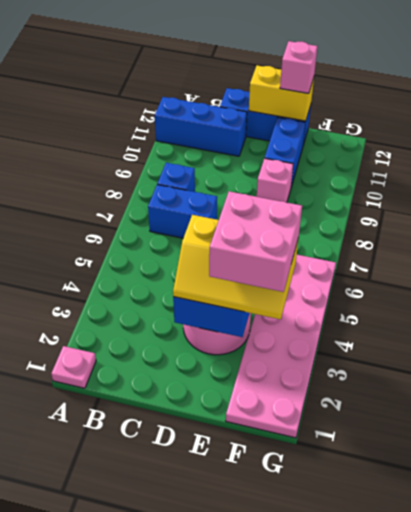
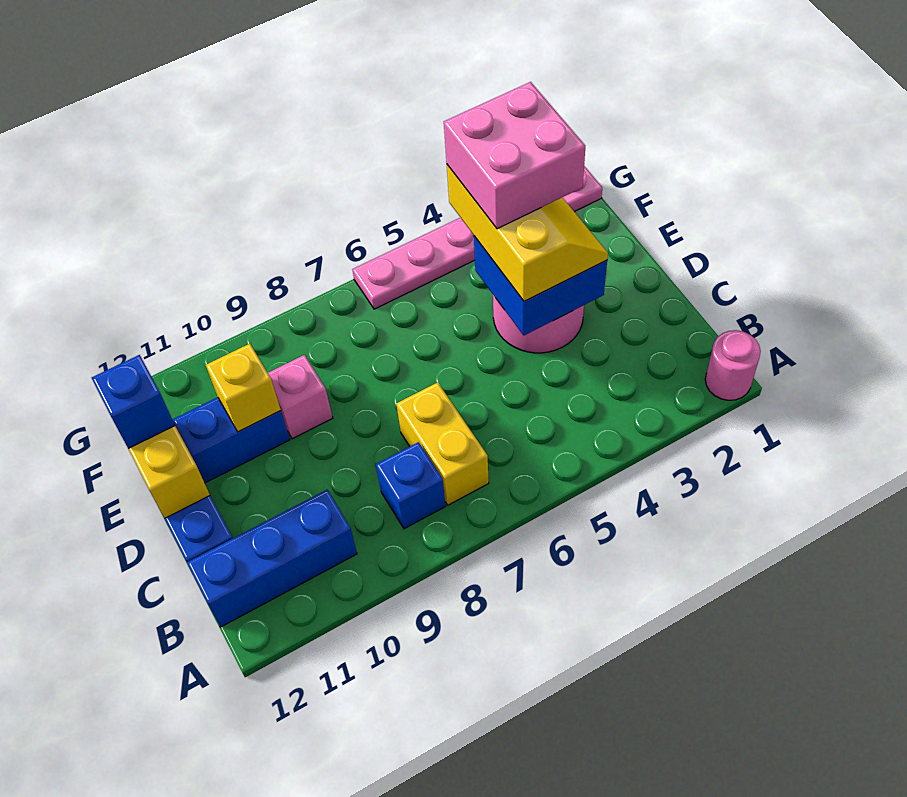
pink 1x1 plate [51,346,96,388] -> pink 1x1 round brick [705,330,761,400]
blue 1x3 brick [155,97,247,156] -> blue 1x3 brick turned to [187,489,357,627]
blue 1x2 brick [148,185,217,238] -> yellow 1x2 brick [396,382,489,505]
none -> yellow 1x1 brick [206,344,281,432]
pink 1x1 brick [280,41,318,93] -> blue 1x1 brick [92,355,175,449]
pink 2x6 plate [226,255,336,438] -> pink 1x6 plate [352,166,602,309]

